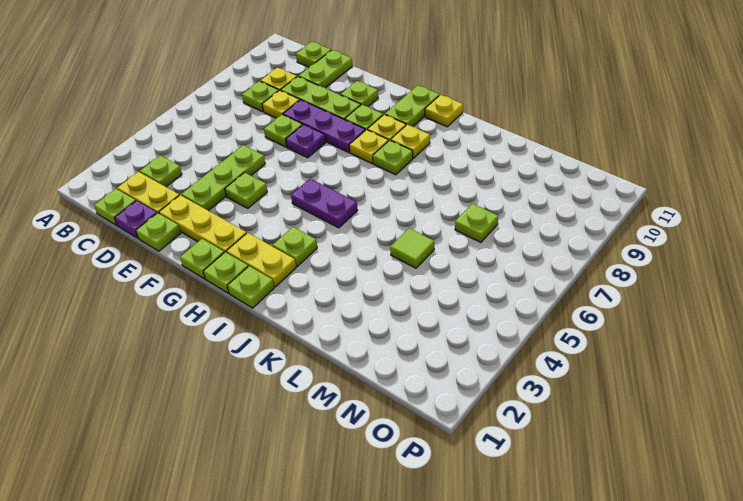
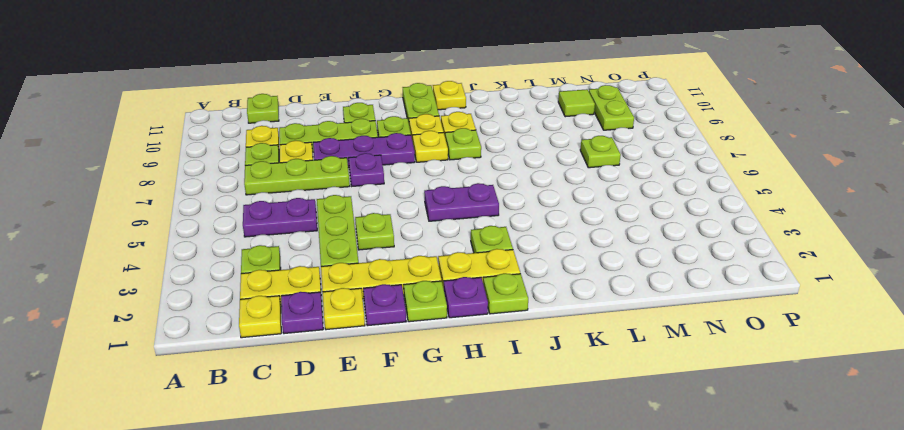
lime 1x1 plate [94,189,136,225] -> yellow 1x1 plate [239,296,281,338]
none -> purple 1x2 plate [243,198,317,237]
lime 1x2 plate [299,50,352,88] -> lime 1x2 plate moved to [589,85,634,130]
lime 1x1 plate [136,213,181,251] -> yellow 1x1 plate [323,288,365,330]
lime 1x1 plate [264,114,303,147] -> lime 1x3 plate [244,156,350,195]
none -> purple 1x1 plate [363,284,406,326]
lime 1x1 plate [203,252,248,293] -> purple 1x1 plate [444,277,488,318]
lime 1x1 tile [390,228,434,268] -> lime 1x1 tile moved to [558,89,595,117]

